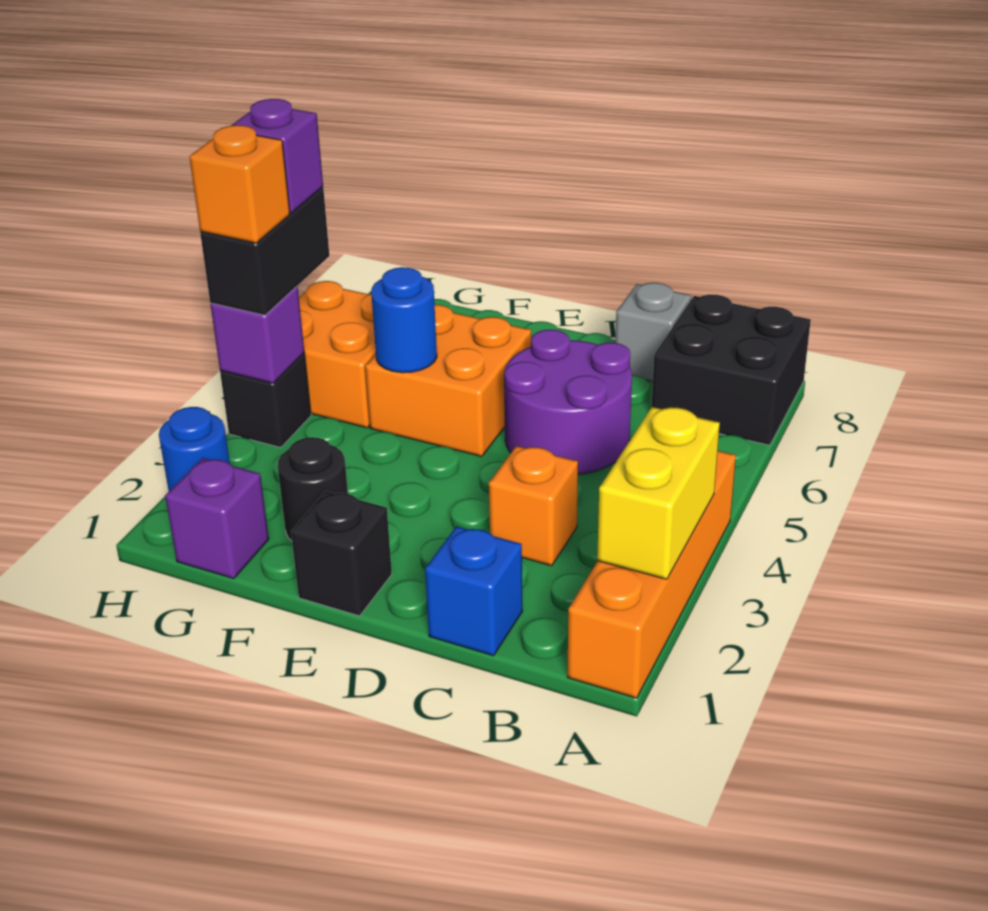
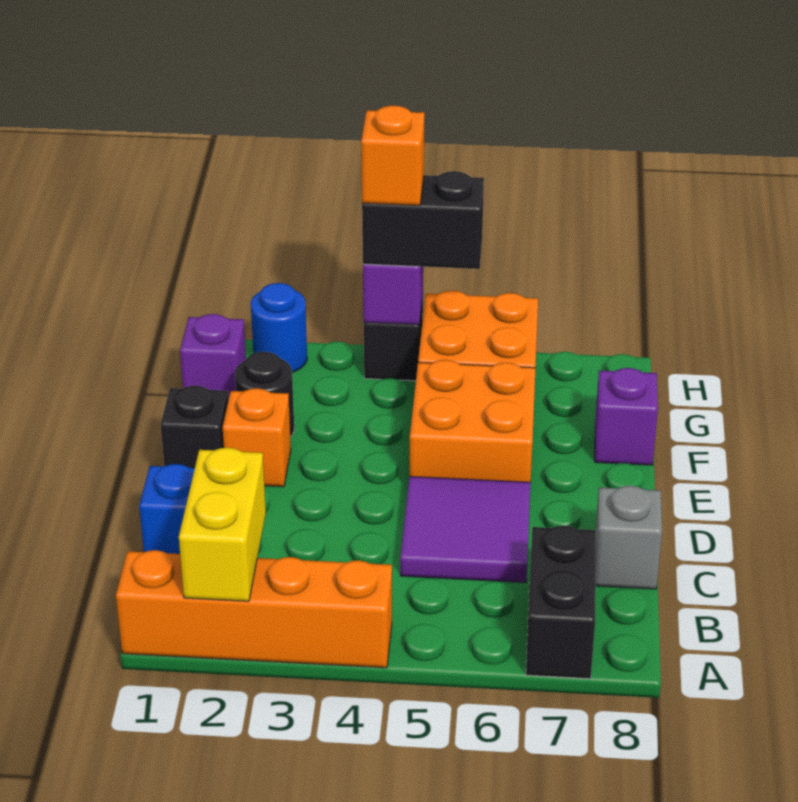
yellow 1x2 brick [597,407,720,579] -> yellow 1x2 brick turned to [179,448,266,601]
black 2x2 brick [652,294,811,445] -> black 1x2 brick [526,526,596,679]
orange 1x1 brick [489,446,578,566] -> orange 1x1 brick moved to [223,388,291,487]
purple 2x2 round brick [504,330,632,474] -> purple 2x2 tile [400,476,531,583]
blue 1x1 round brick [371,267,437,373] -> none
purple 1x1 brick [231,99,323,213] -> purple 1x1 brick moved to [595,368,658,465]

